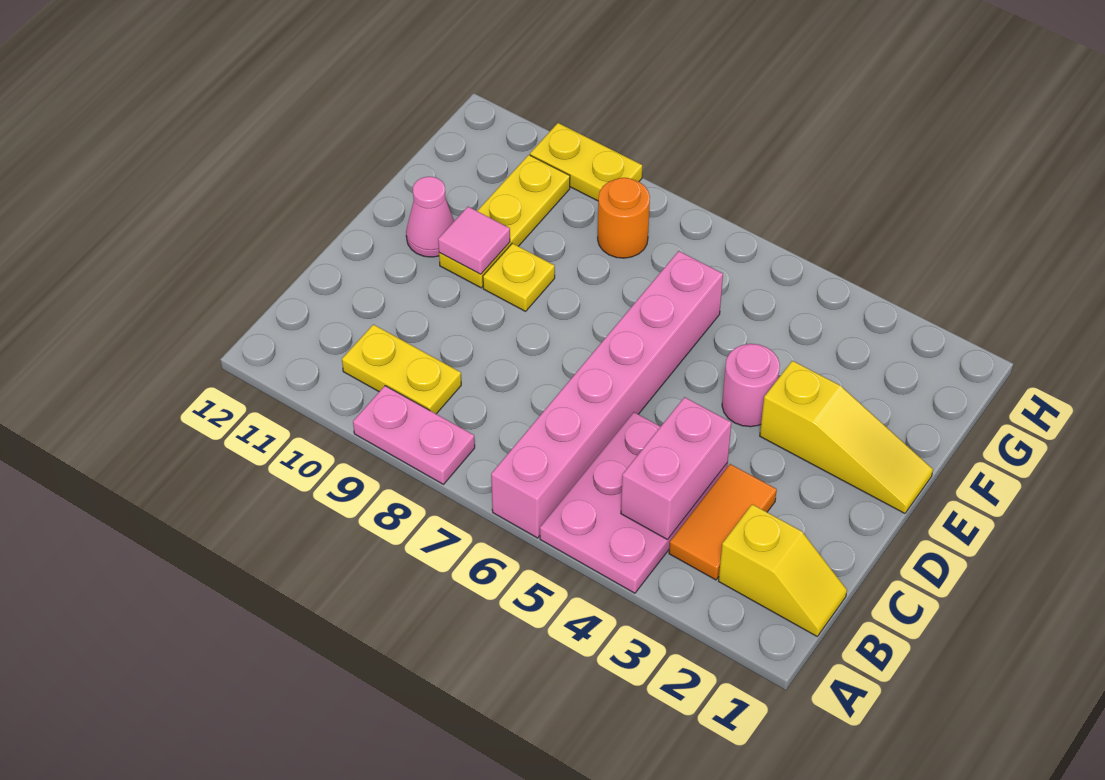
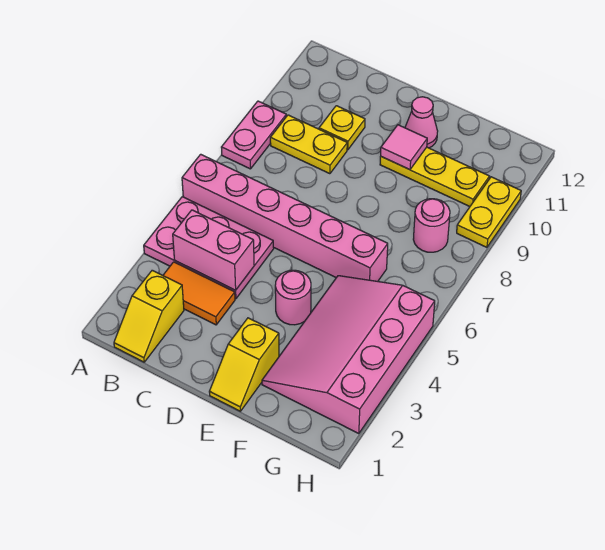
yellow 1x2 plate [342,324,461,414] -> yellow 1x2 plate turned to [270,115,347,174]
yellow 1x3 slope [760,361,933,513] -> yellow 1x2 slope [209,318,279,411]
yellow 1x1 plate [483,243,555,311] -> yellow 1x1 plate moved to [319,106,365,150]
none -> pink 3x4 slope [262,276,435,434]
orange 1x1 round brick [598,178,650,258] -> pink 1x1 round brick [413,199,450,252]

